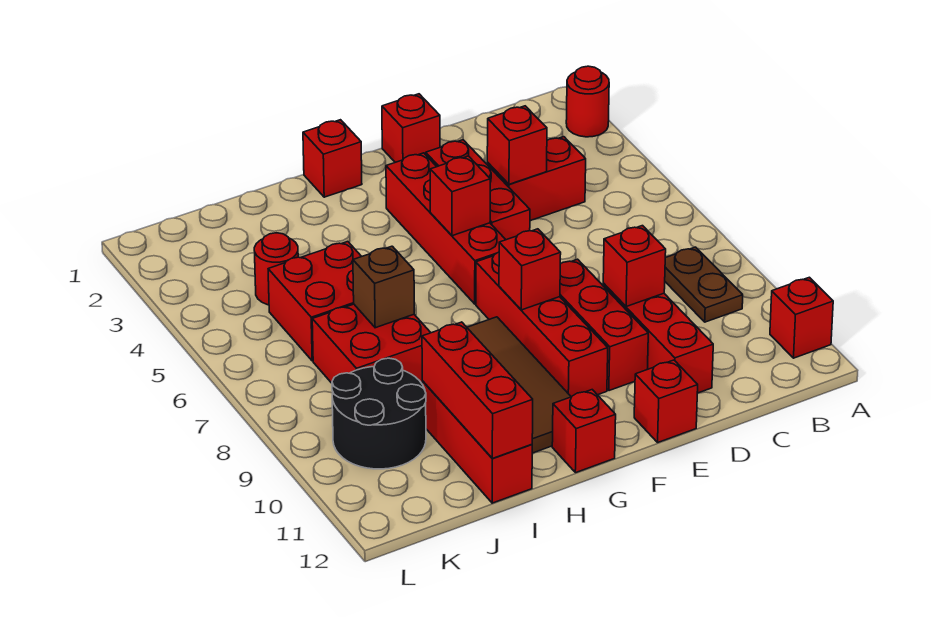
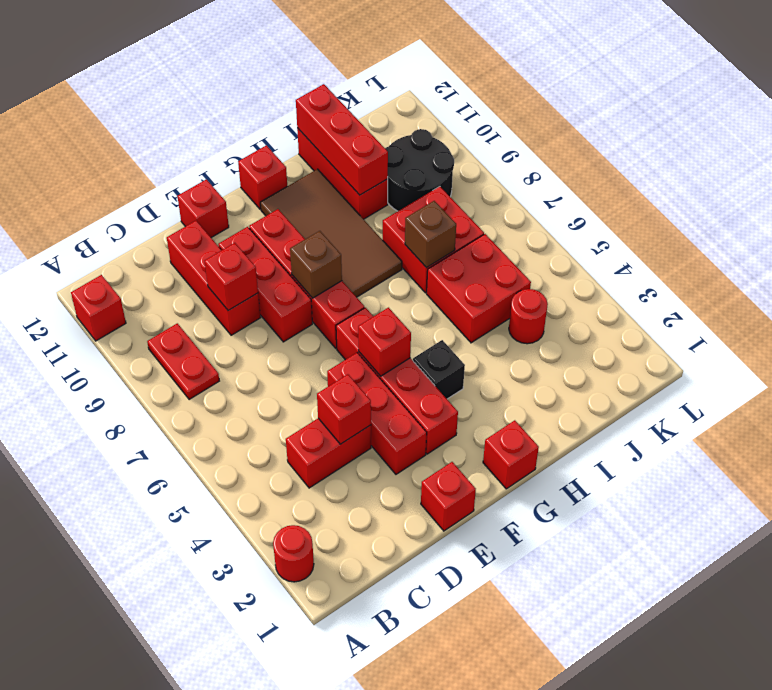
brown 1x2 plate [665,247,743,322] -> red 1x2 plate [147,323,219,400]
red 1x1 brick [499,229,561,310] -> brown 1x1 brick [290,231,342,298]
none -> black 1x1 brick [413,340,465,399]

